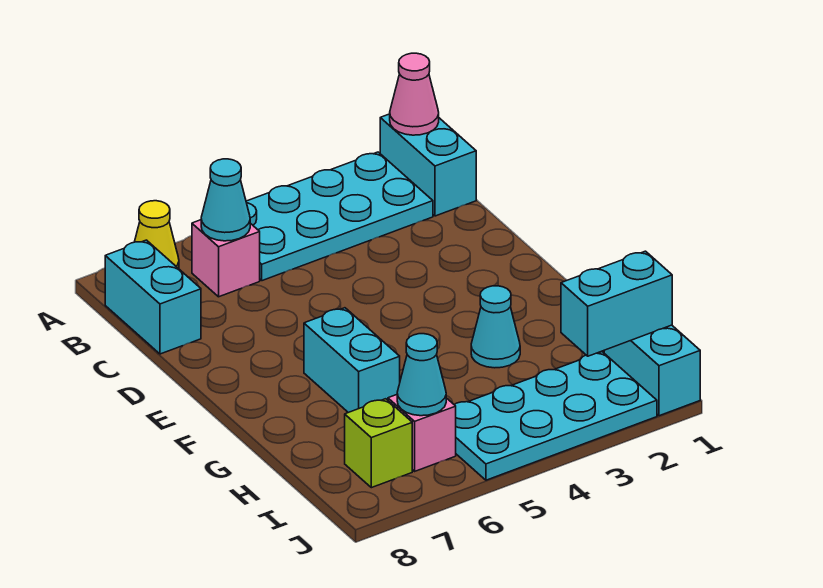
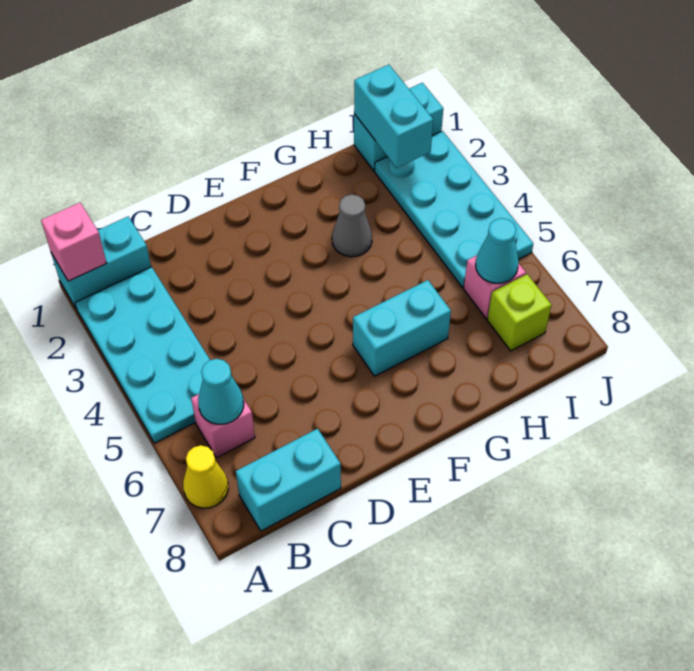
pink 1x1 cone [390,53,439,135] -> pink 1x1 brick [41,203,107,281]
cyan 1x1 cone [471,286,520,368] -> grey 1x1 cone [332,194,372,257]

